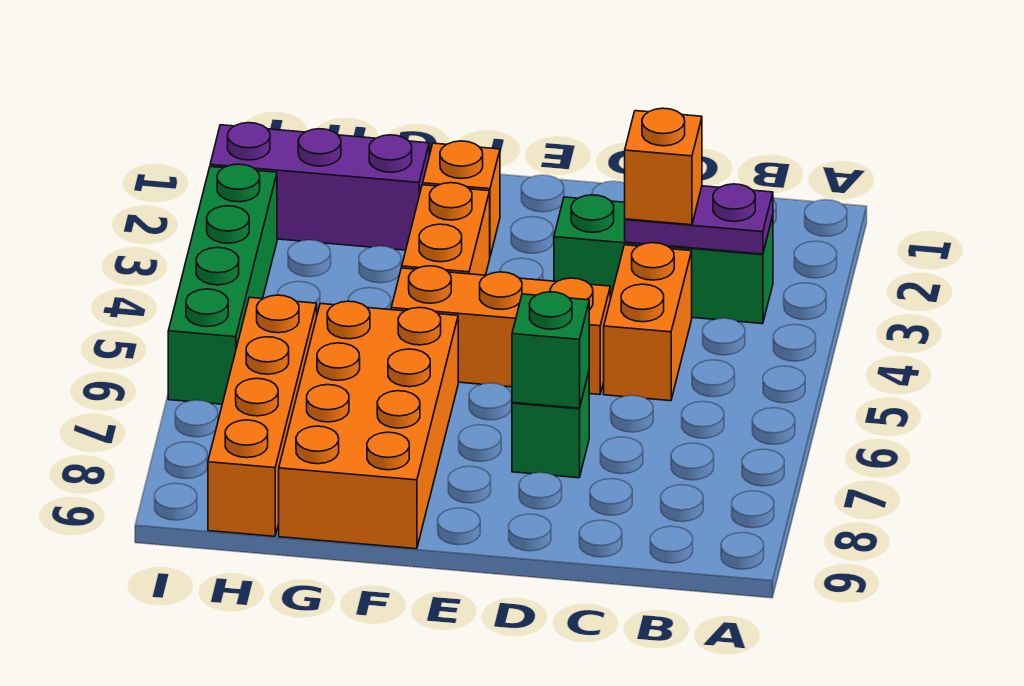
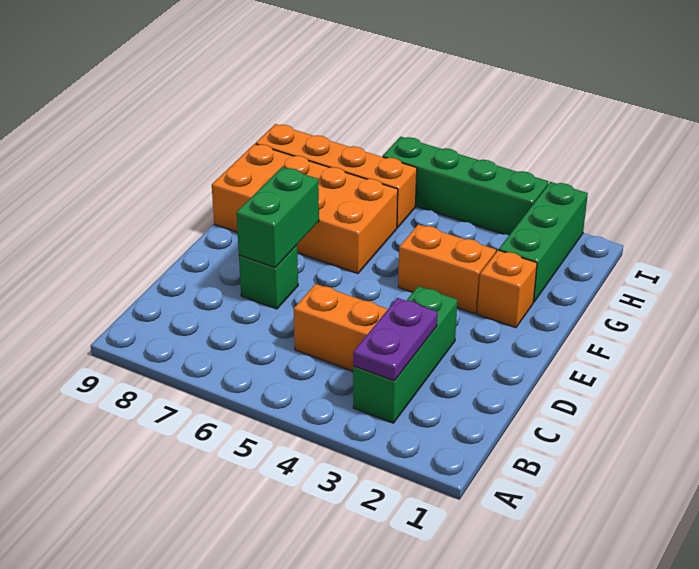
orange 1x1 brick [625,108,702,225] -> none
orange 1x3 brick [391,266,610,395] -> none
green 1x1 brick [512,292,589,408] -> green 1x2 brick [236,167,319,268]
purple 1x3 brick [210,123,429,250] -> green 1x3 brick [499,182,588,302]

